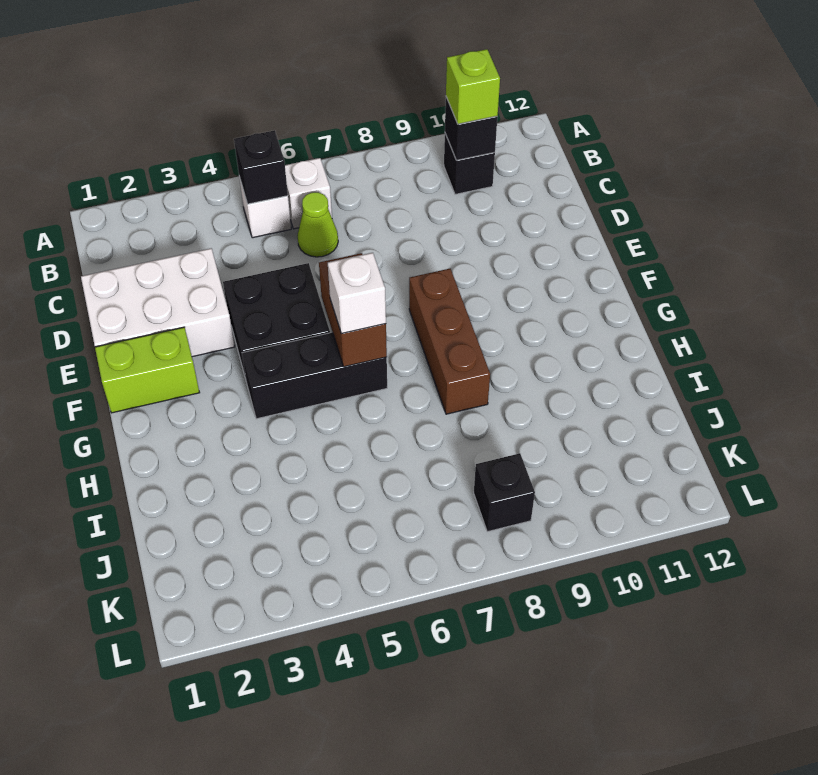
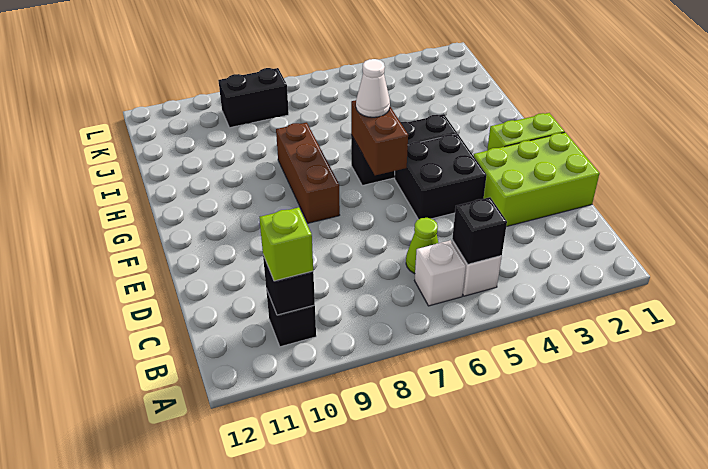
white 2x3 brick [81,248,235,357] -> lime 2x3 brick [474,132,600,227]
white 1x1 brick [328,253,386,334] -> white 1x1 cone [356,59,390,117]
black 1x1 brick [474,453,535,532] -> black 1x2 brick [218,68,289,128]

